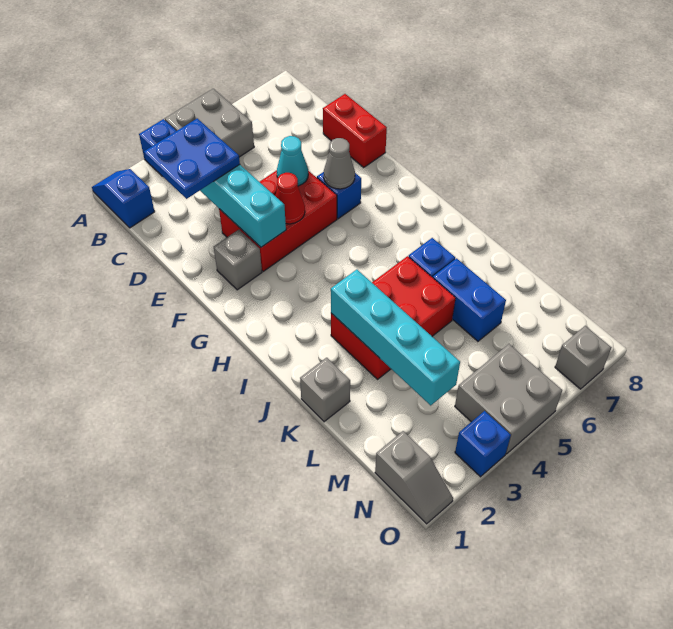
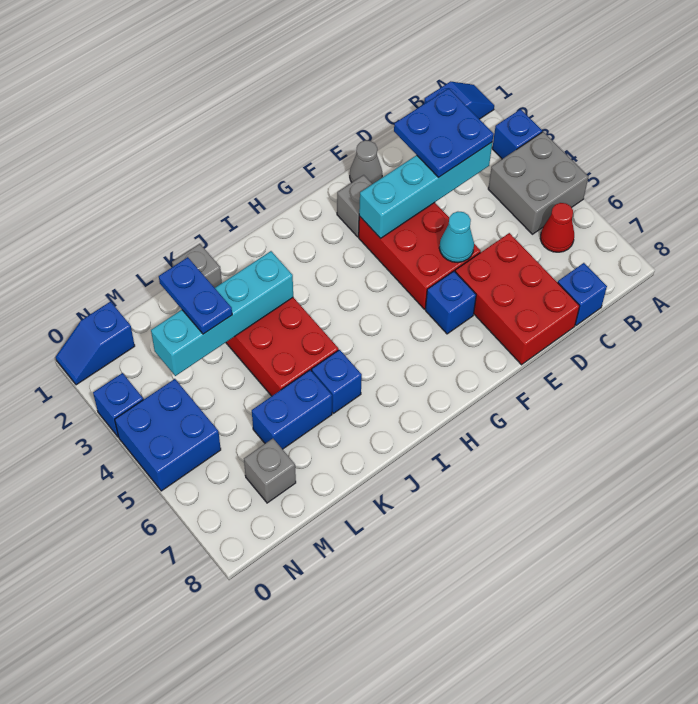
none -> blue 1x1 brick [558,263,607,325]
red 1x2 brick [323,94,387,167] -> red 2x3 brick [455,233,580,365]
red 1x1 cone [275,173,305,224] -> red 1x1 cone moved to [540,203,574,252]
grey 1x1 cone [324,138,355,189] -> grey 1x1 cone moved to [350,140,382,184]
none -> blue 1x2 plate [159,257,232,334]
grey 1x2 slope [375,431,453,524] -> blue 1x2 slope [56,302,135,385]
grey 2x2 brick [455,344,562,454] -> blue 2x2 brick [115,379,221,491]
grey 1x1 brick [555,326,612,389] -> grey 1x1 brick moved to [244,439,296,503]

